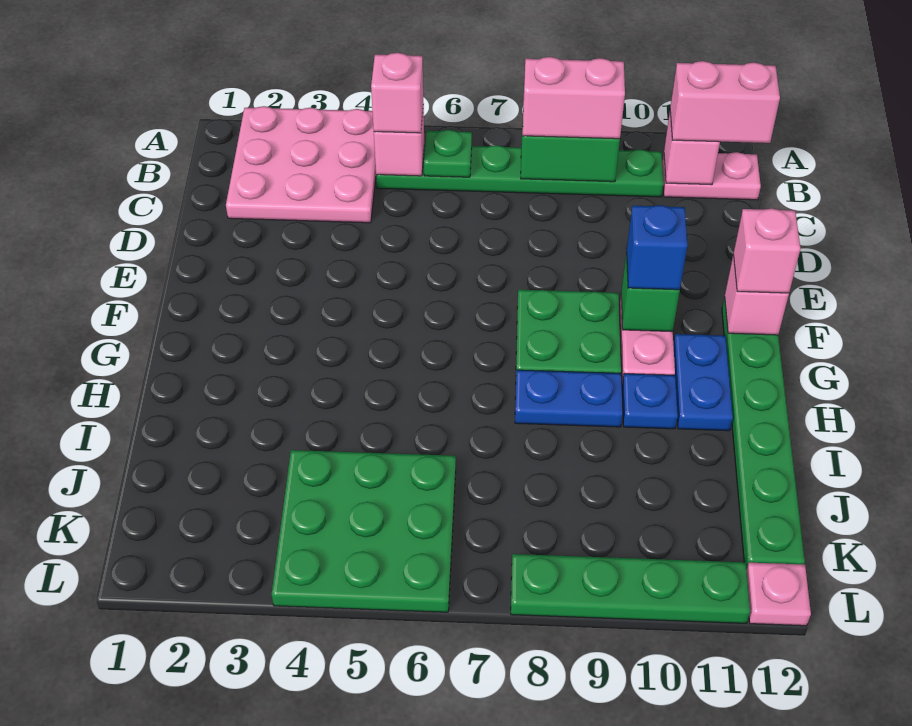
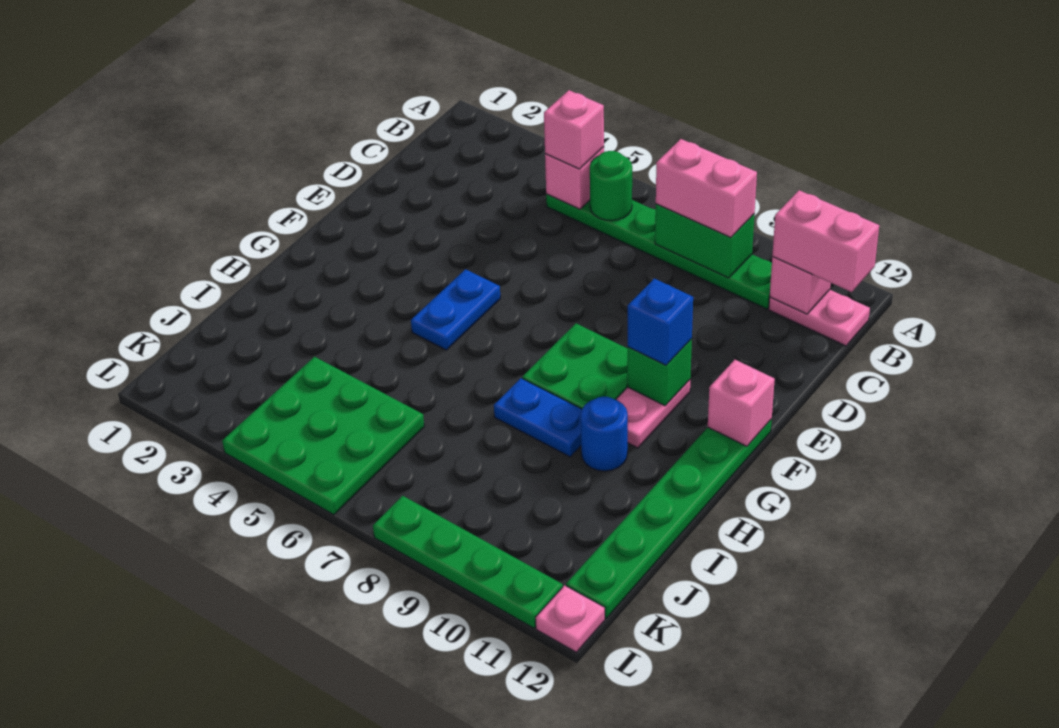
pink 3x3 plate [226,106,376,223] -> none
green 1x1 plate [424,130,472,177] -> green 1x1 round brick [590,151,632,221]
pink 1x1 brick [733,208,801,293] -> none
blue 1x2 plate [673,334,733,431] -> blue 1x2 plate moved to [411,269,500,350]
blue 1x1 plate [622,374,678,429] -> blue 1x1 round brick [581,397,628,471]

